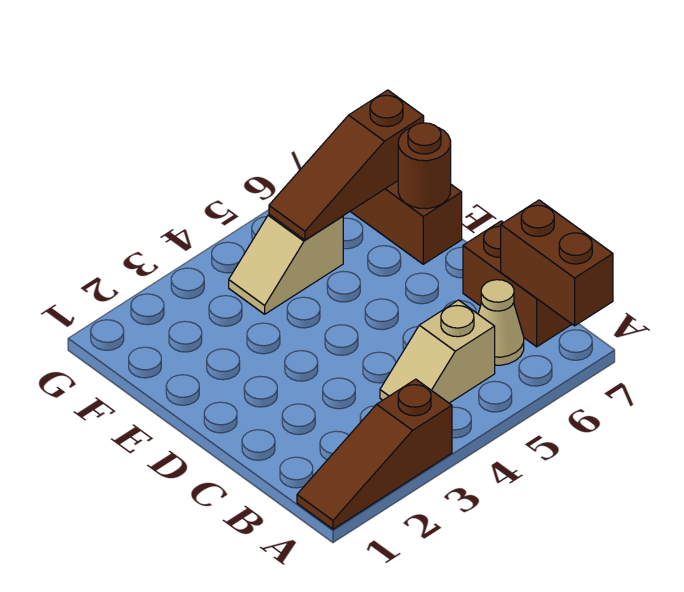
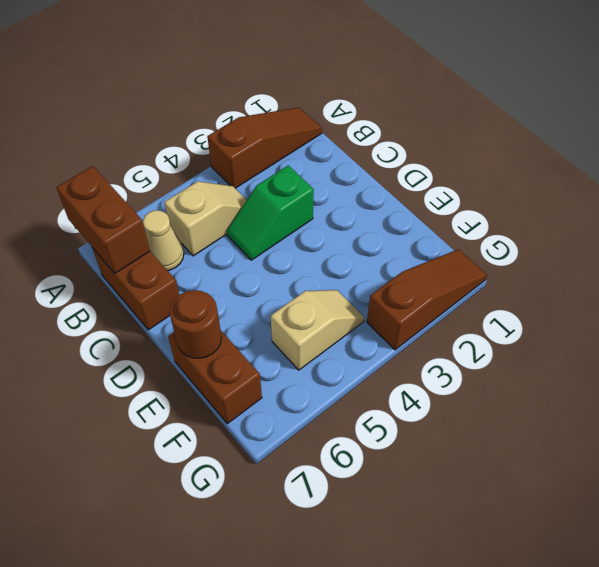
none -> green 1x2 slope [227,165,314,260]
brown 1x3 slope [269,90,424,240] -> brown 1x3 slope moved to [367,249,487,350]

